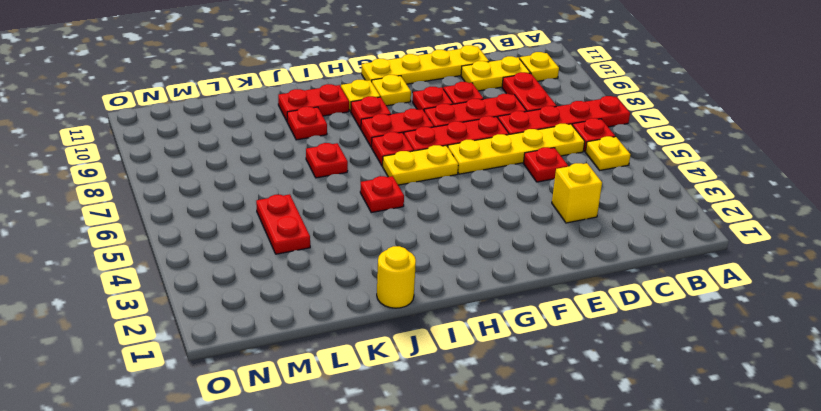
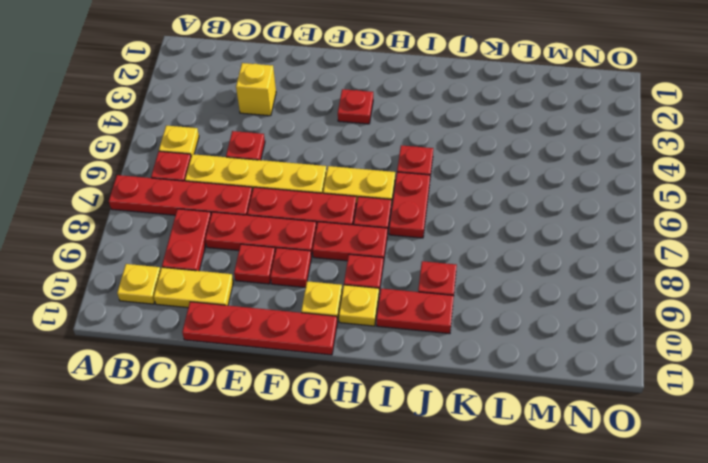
yellow 1x4 plate [362,45,489,84] -> red 1x4 plate [182,302,337,355]
yellow 1x1 round brick [377,246,416,308] -> none
red 1x1 plate [306,143,348,178] -> red 1x1 plate moved to [338,89,373,124]
red 1x2 plate [256,194,310,254] -> red 1x2 plate moved to [389,172,430,238]

